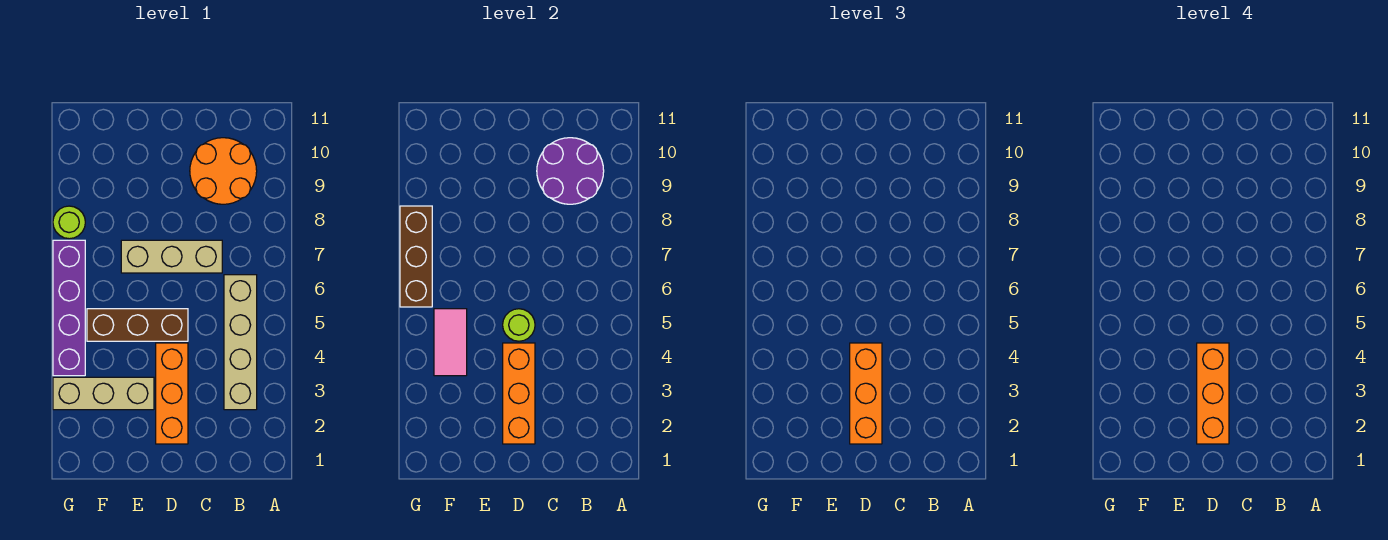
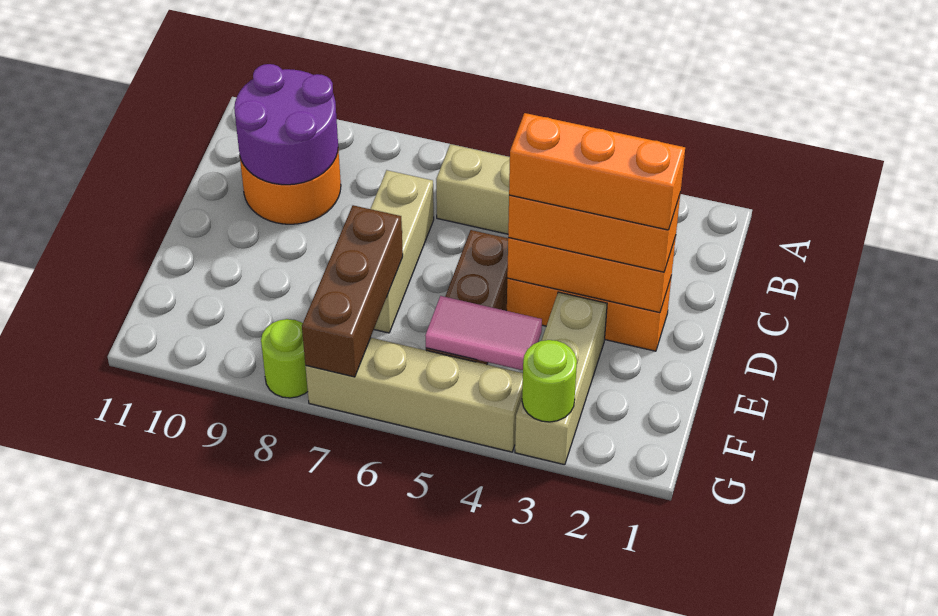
lime 1x1 round brick [503,309,535,341] -> lime 1x1 round brick moved to [522,340,577,422]
purple 1x4 brick [53,240,85,376] -> tan 1x4 brick [305,338,523,452]
brown 1x3 brick [400,206,432,307] -> brown 1x3 brick turned to [302,205,403,377]

